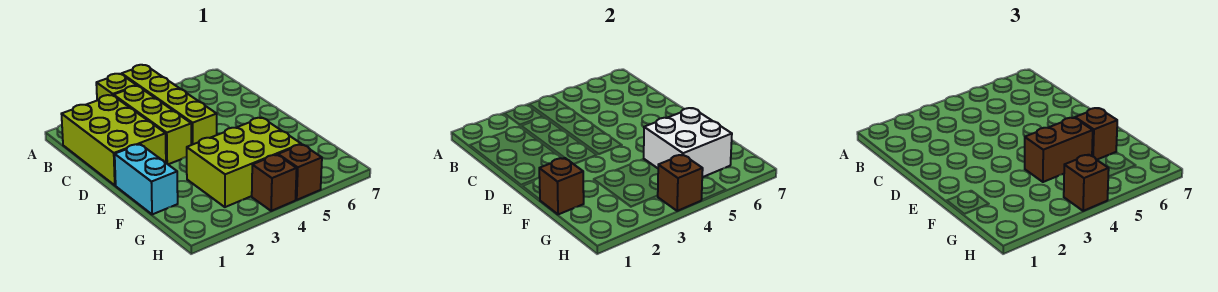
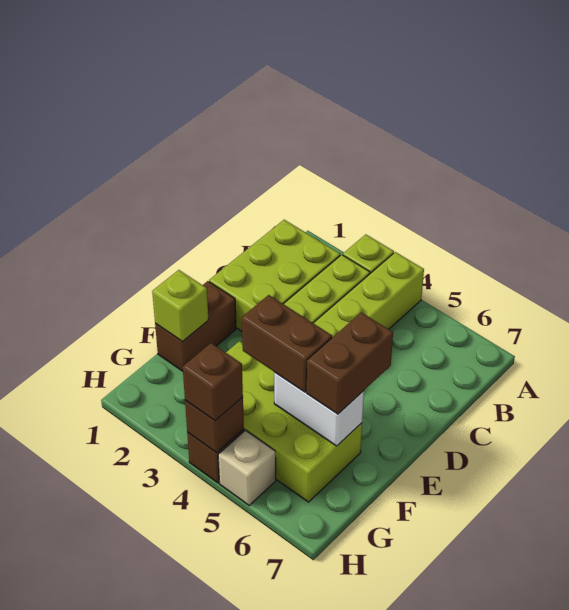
cyan 1x2 brick [115,144,178,214] -> brown 1x2 brick [155,281,236,371]
brown 1x1 brick [539,158,584,214] -> lime 1x1 brick [152,270,208,341]
lime 2x3 brick [187,118,301,207] -> lime 2x4 brick [226,341,362,502]
white 2x2 brick [644,108,732,177] -> white 1x2 brick [274,372,364,446]
brown 1x1 brick [1075,108,1117,160] -> brown 1x2 brick [306,312,393,414]
brown 1x1 brick [278,144,322,200] -> tan 1x1 brick [218,430,276,505]

